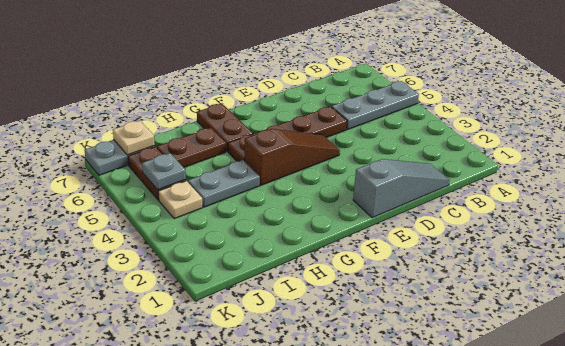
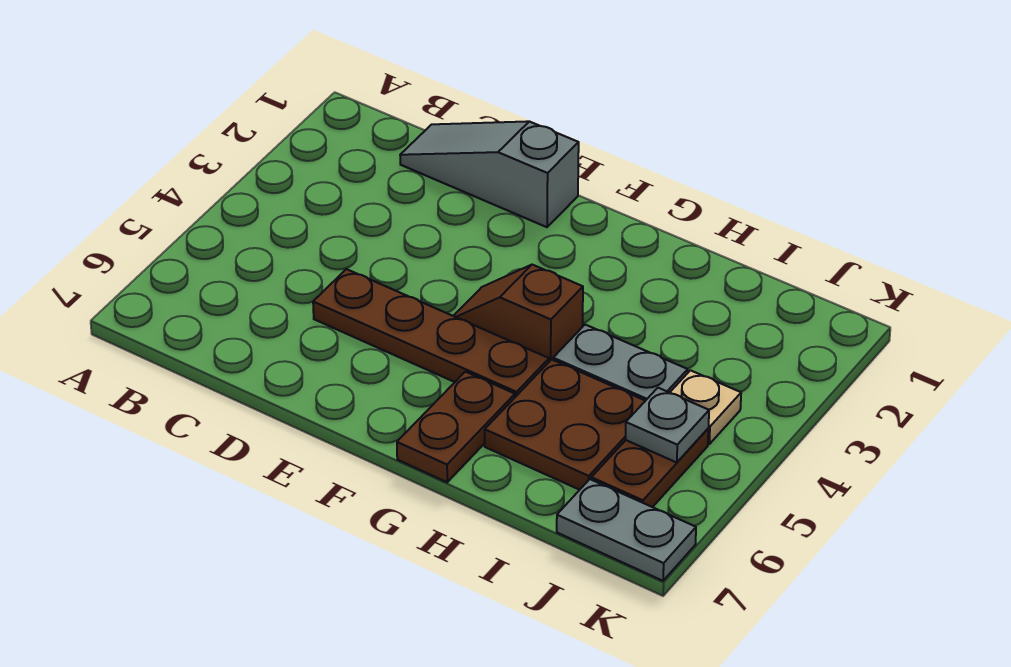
grey 1x3 plate [332,81,419,129] -> none
brown 1x3 slope [245,129,340,185] -> brown 1x2 slope [454,265,583,362]
brown 1x2 plate [157,128,226,167] -> brown 2x2 plate [485,359,645,490]
tan 1x1 plate [113,121,155,155] -> none

